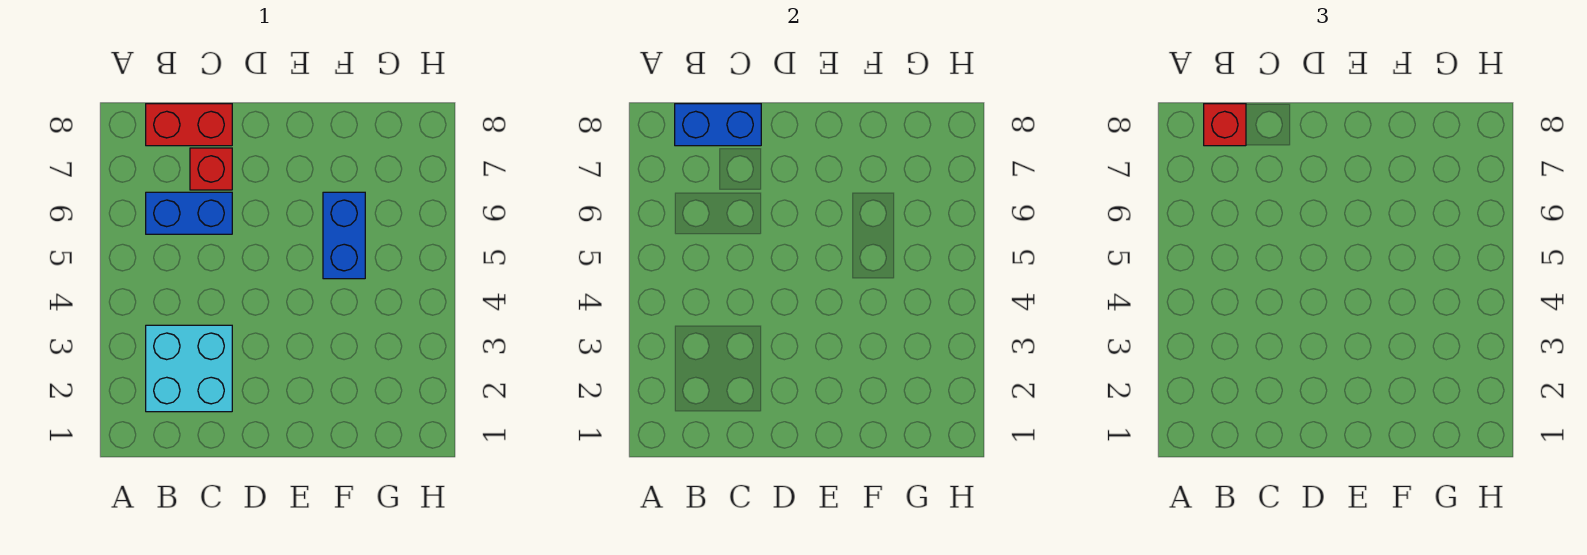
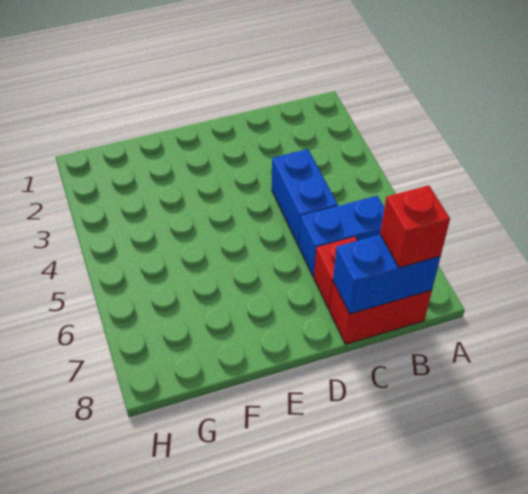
cyan 2x2 brick [146,325,232,412] -> none
blue 1x2 brick [323,192,365,279] -> blue 1x2 brick moved to [272,149,338,246]

